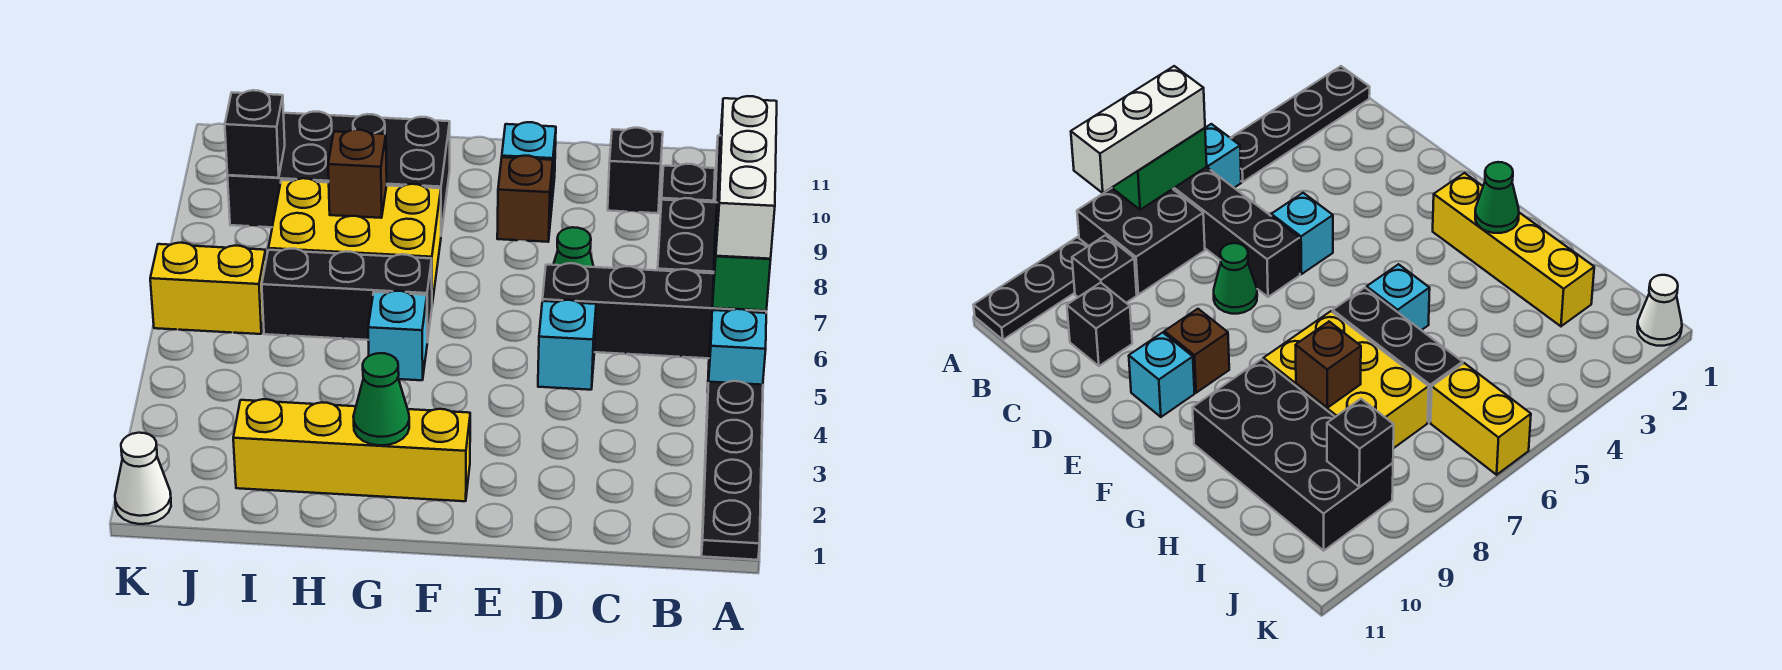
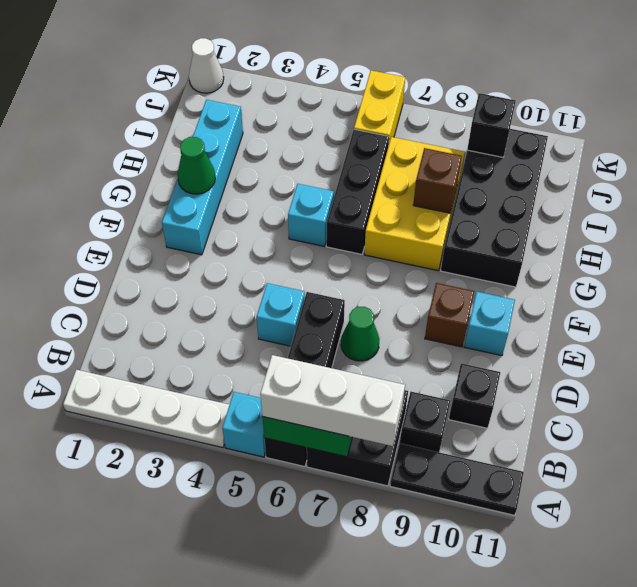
black 1x4 plate [701,381,763,560] -> white 1x4 plate [63,370,229,448]
yellow 1x4 brick [233,399,470,501] -> cyan 1x4 brick [162,100,243,255]

